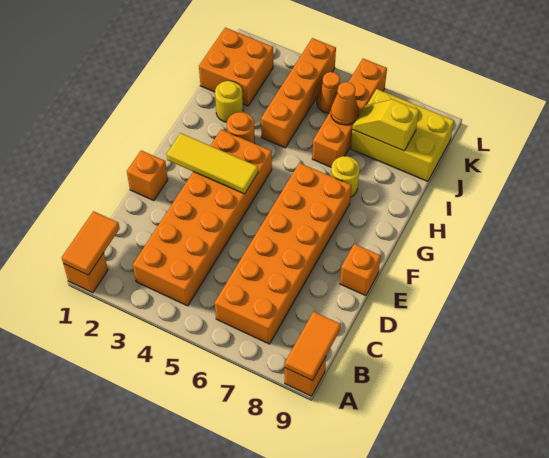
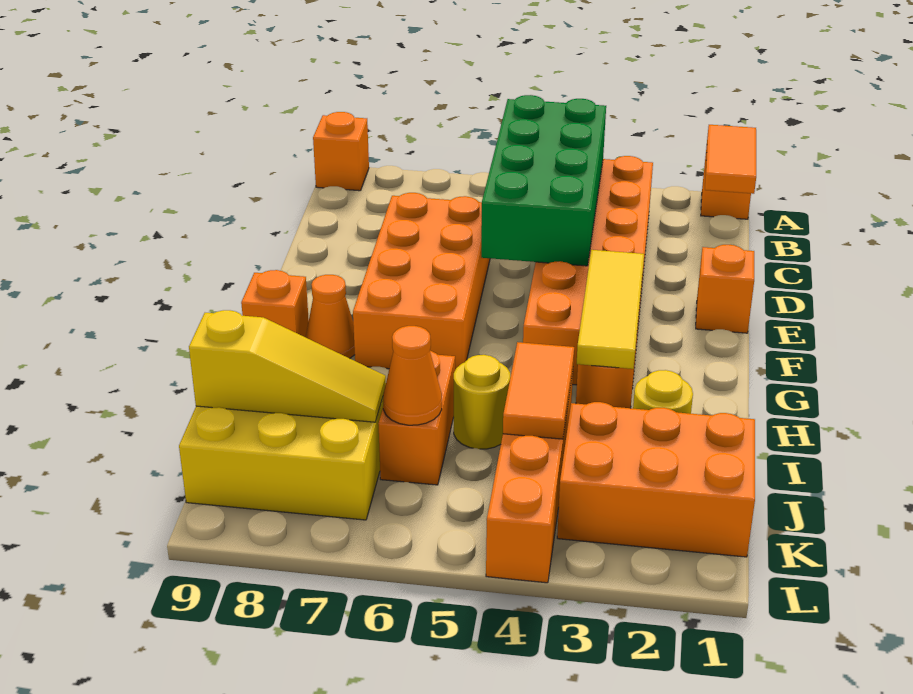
orange 1x2 tile [285,312,341,381] -> orange 1x2 tile moved to [503,342,574,439]
none -> green 2x4 brick [481,95,606,266]
orange 2x6 brick [215,163,352,344] -> orange 2x4 brick [353,193,490,370]
orange 1x1 brick [340,244,381,296] -> orange 1x1 brick moved to [241,270,309,337]
yellow 1x3 tile [167,133,258,194] -> yellow 1x3 tile turned to [577,250,644,369]
yellow 1x1 round brick [331,156,360,198] -> yellow 1x1 round brick moved to [454,355,510,449]
orange 1x4 brick [312,59,387,167] -> orange 1x2 brick [378,351,455,485]
orange 2x2 brick [199,28,273,106] -> orange 2x3 brick [557,402,755,557]
yellow 1x2 slope [352,99,419,151] -> yellow 1x3 slope [189,310,386,422]
orange 1x1 cone [317,72,340,113] -> orange 1x1 cone moved to [306,275,355,358]

